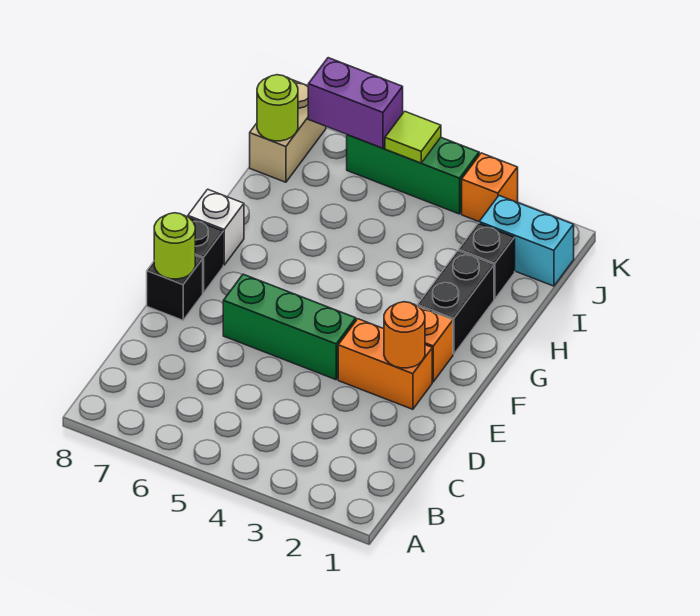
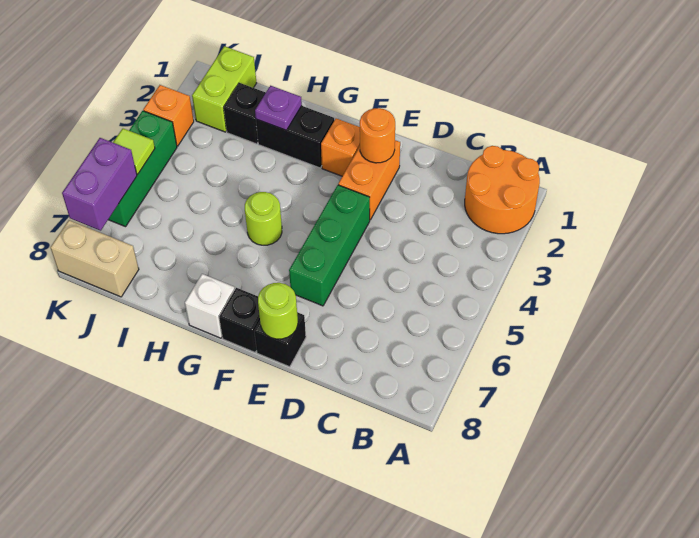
none -> orange 2x2 round brick [465,146,540,234]
none -> purple 1x1 plate [255,86,302,130]
cyan 1x2 brick [479,196,574,286] -> lime 1x2 brick [192,46,256,132]
lime 1x1 round brick [257,75,298,141] -> lime 1x1 round brick moved to [245,192,282,245]

